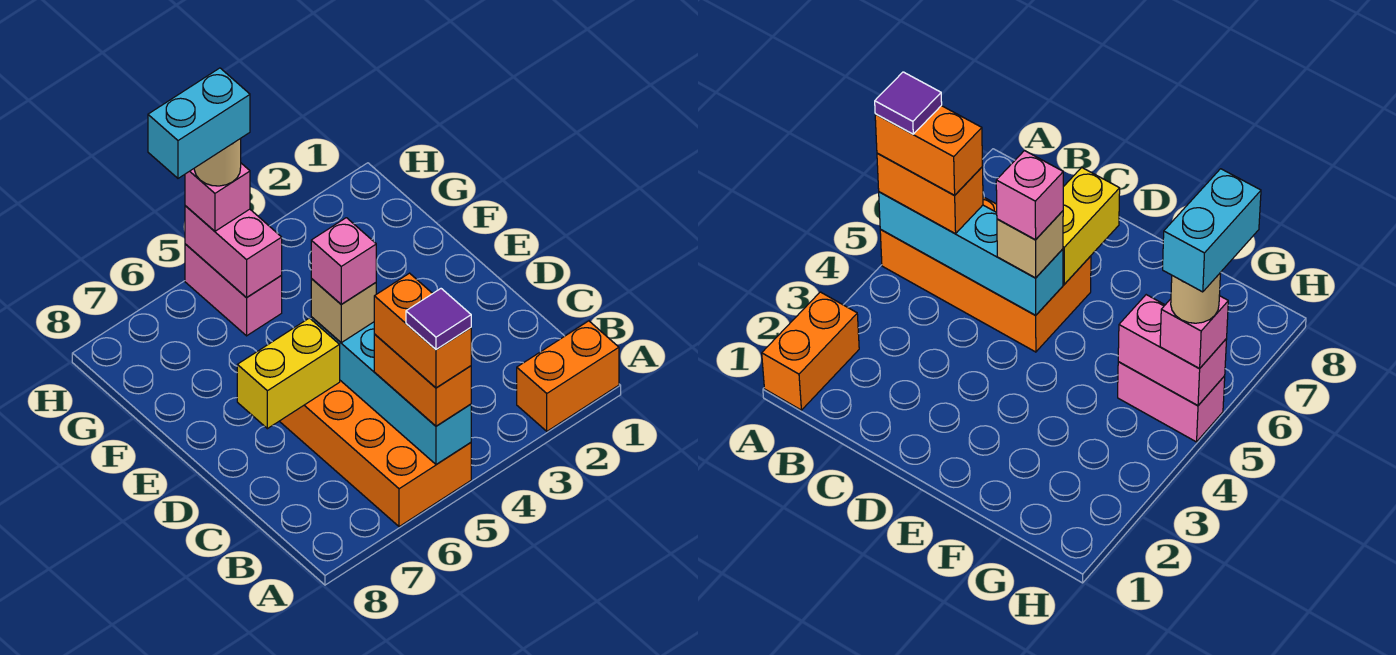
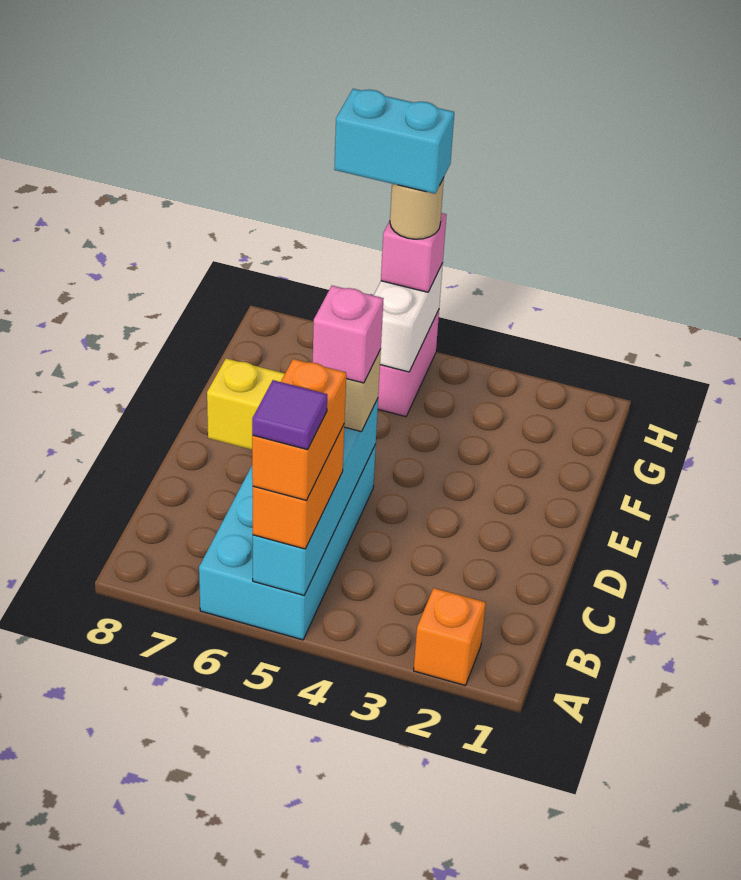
orange 1x2 brick [517,321,619,431] -> orange 1x1 brick [414,588,486,685]
orange 2x4 brick [280,381,471,527] -> cyan 2x4 brick [199,445,376,640]
pink 1x2 brick [185,206,282,298] -> white 1x2 brick [374,263,443,372]

